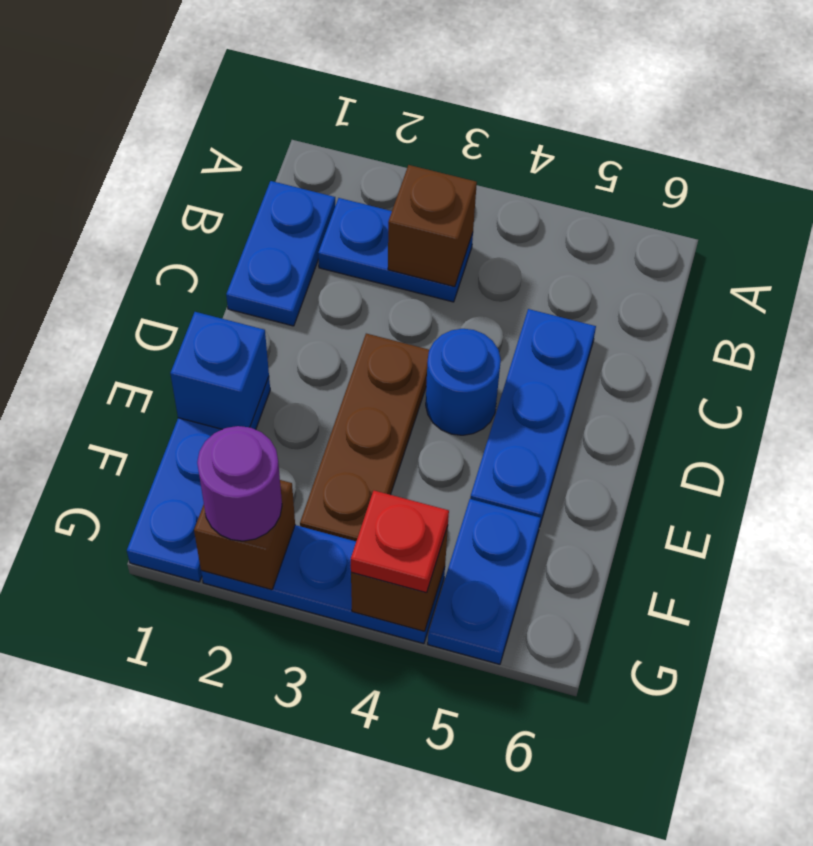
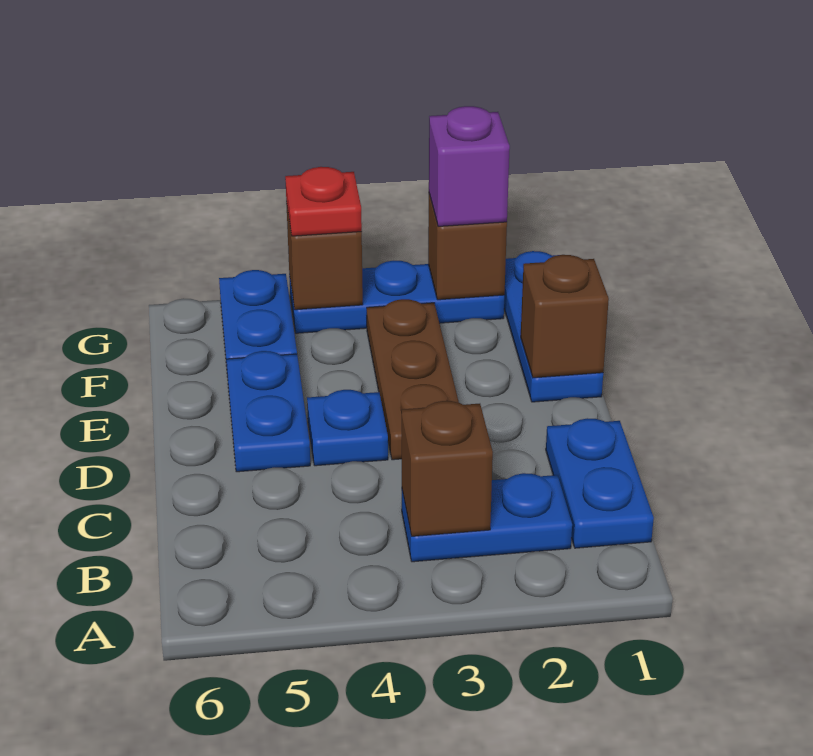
blue 1x3 plate [470,309,596,527] -> blue 1x2 plate [226,351,310,472]
blue 1x1 round brick [426,329,501,435] -> blue 1x1 plate [307,390,388,466]
blue 1x1 brick [170,312,269,429] -> brown 1x1 brick [521,255,609,378]
purple 1x1 round brick [197,426,282,541] -> purple 1x1 brick [429,106,510,226]

